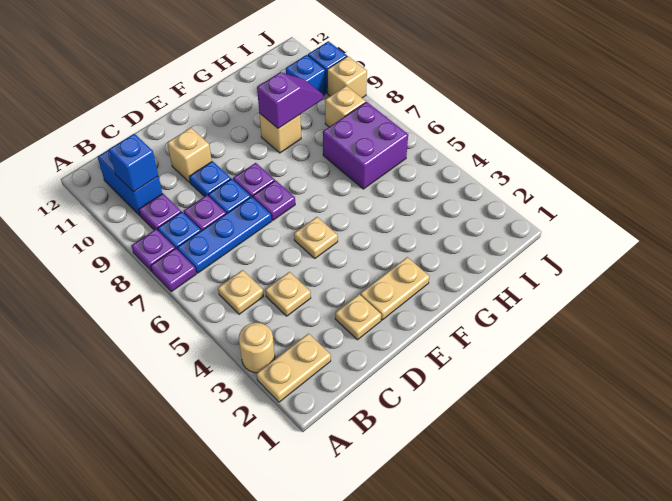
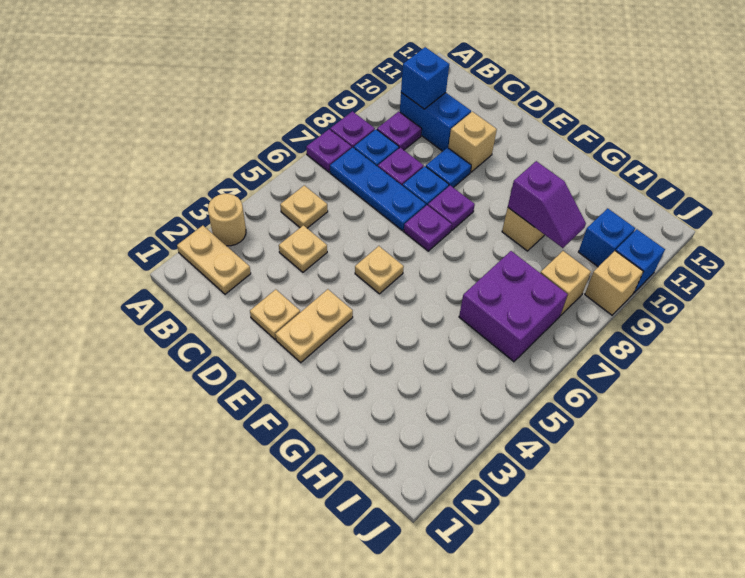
blue 1x2 brick [98,150,162,215] -> blue 1x2 brick turned to [400,93,471,151]
tan 1x2 plate [360,257,429,320] -> tan 1x2 plate turned to [275,289,353,363]

